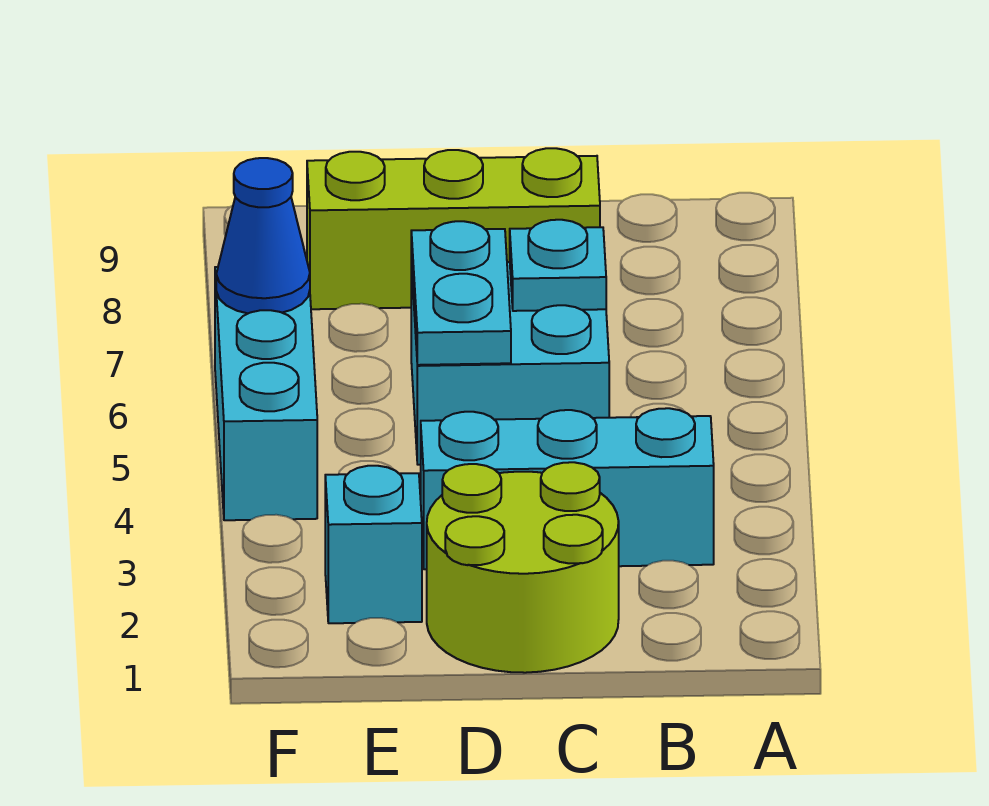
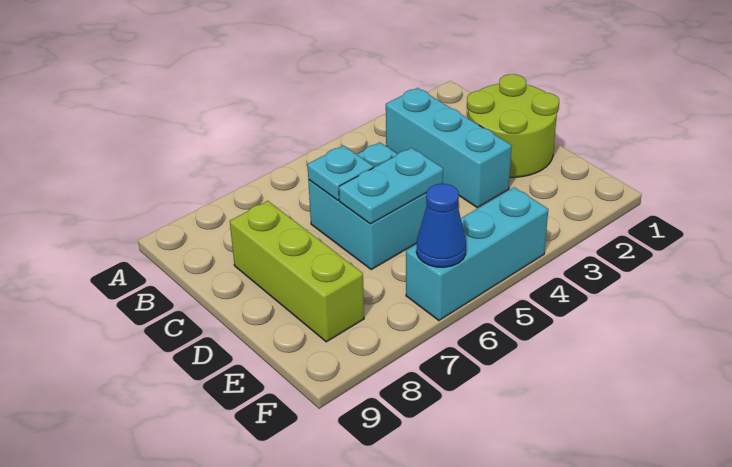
cyan 1x1 brick [325,466,422,623] -> none

